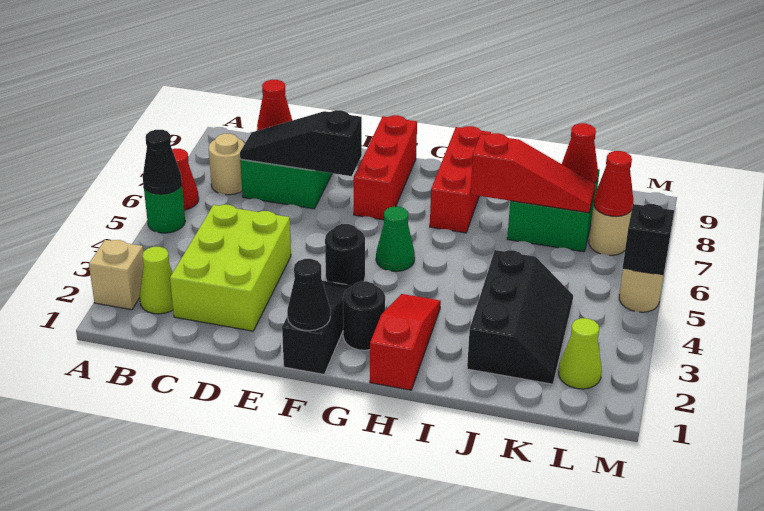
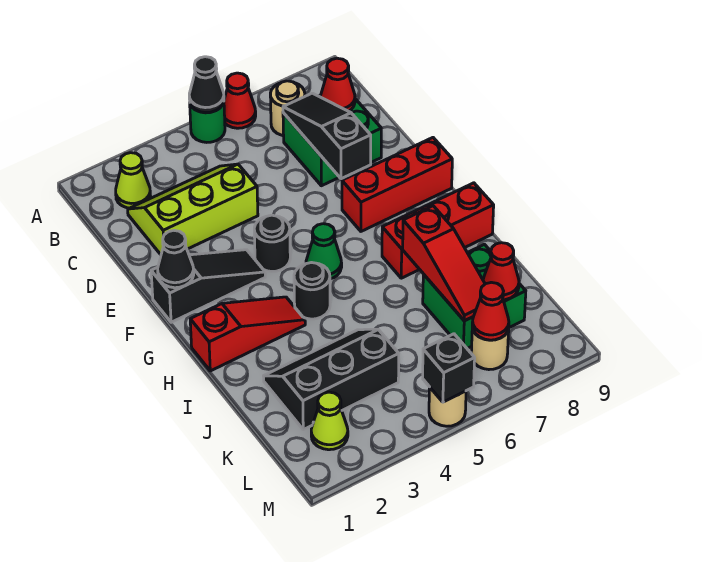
tan 1x1 brick [89,240,144,310] -> none
lime 2x3 brick [170,205,291,331] -> lime 2x3 slope [128,164,258,255]
black 1x1 round brick [343,281,385,350] -> black 1x1 round brick moved to [294,263,330,319]
black 2x3 slope [467,250,573,384] -> black 2x3 slope turned to [264,329,399,430]

